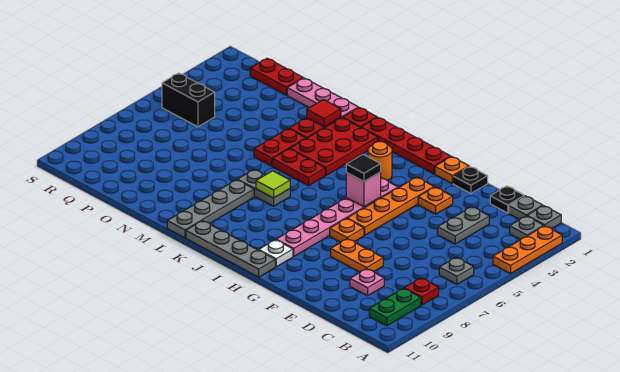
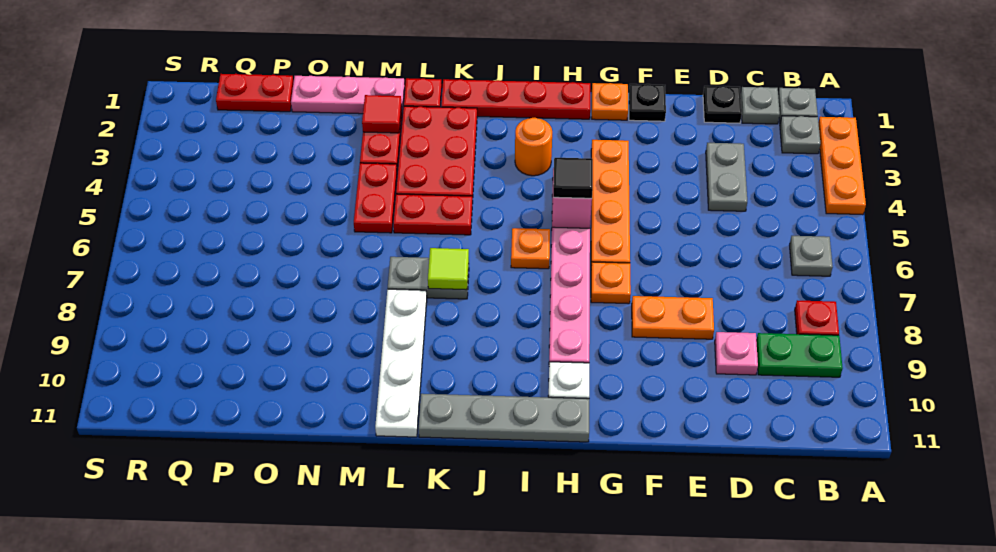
green 1x2 plate [369,288,421,326] -> green 1x2 plate turned to [756,333,843,377]
orange 1x1 plate [418,187,453,214] -> orange 1x1 plate moved to [511,228,550,269]
grey 1x4 plate [167,180,254,238] -> white 1x4 plate [375,289,427,437]
black 1x2 brick [162,73,215,127] -> none

